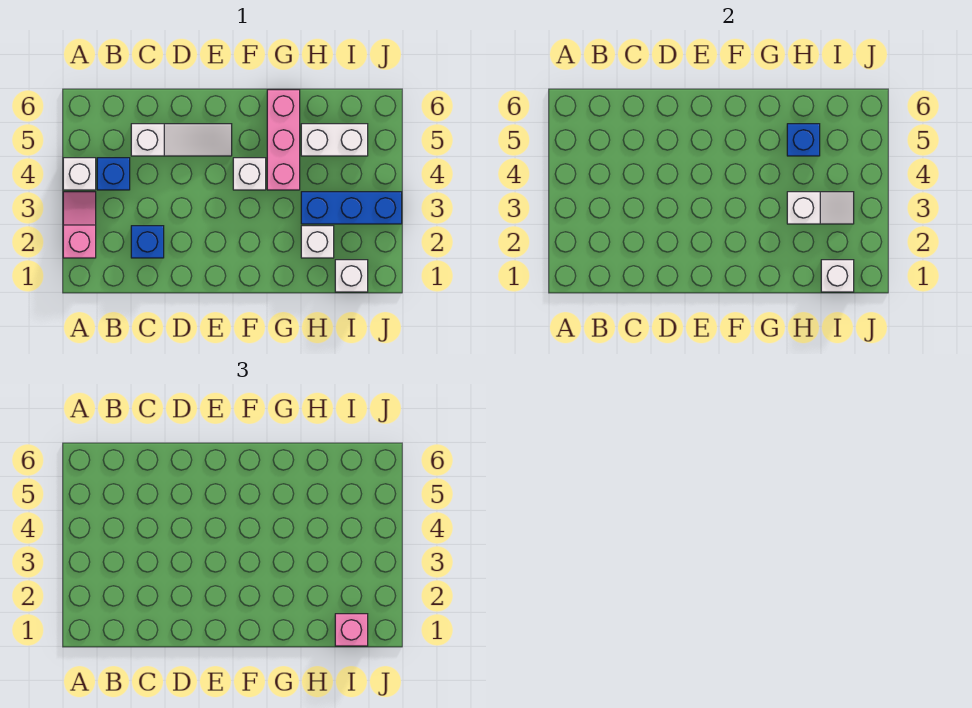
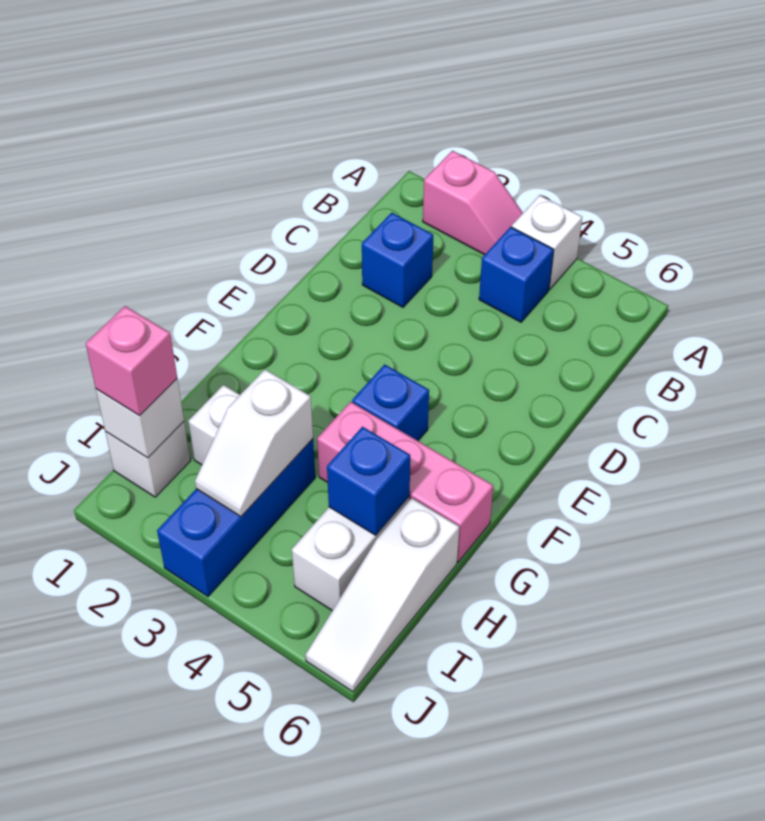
white 1x3 slope [131,124,232,156] -> white 1x3 slope moved to [305,498,459,692]
white 1x1 brick [233,158,266,190] -> blue 1x1 brick [352,364,429,441]

